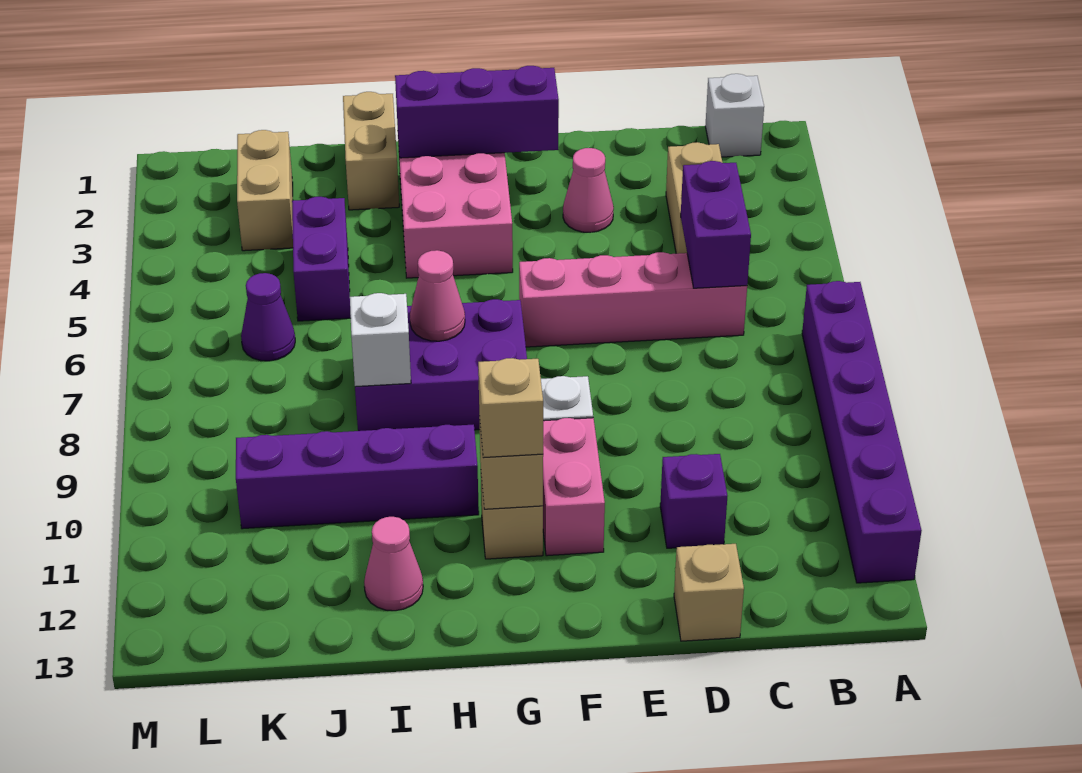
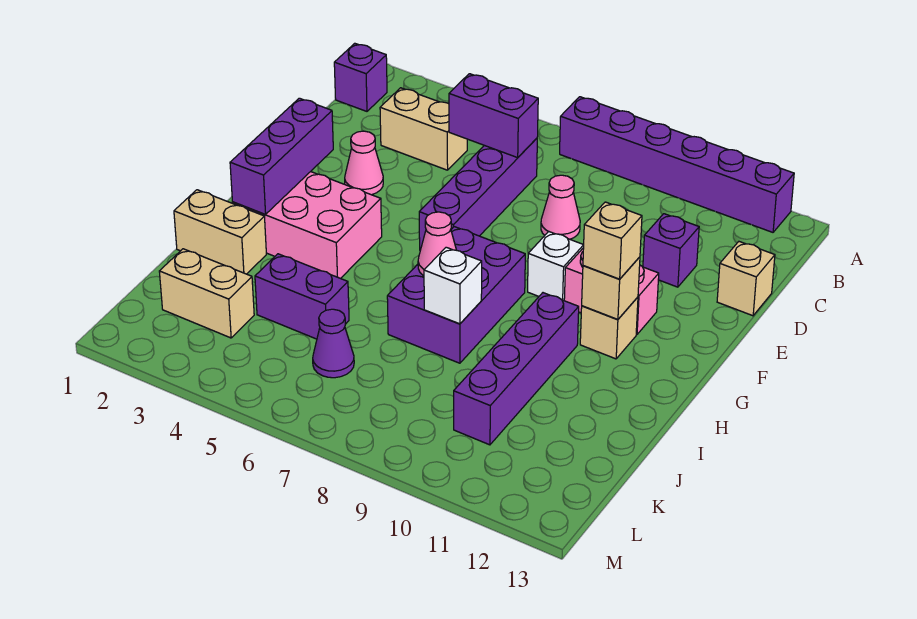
white 1x1 brick [705,74,764,157] -> purple 1x1 brick [334,43,387,111]
pink 1x4 brick [519,252,747,347] -> purple 1x4 brick [419,138,537,250]
pink 1x1 cone [364,517,423,611] -> pink 1x1 cone moved to [541,175,580,239]

